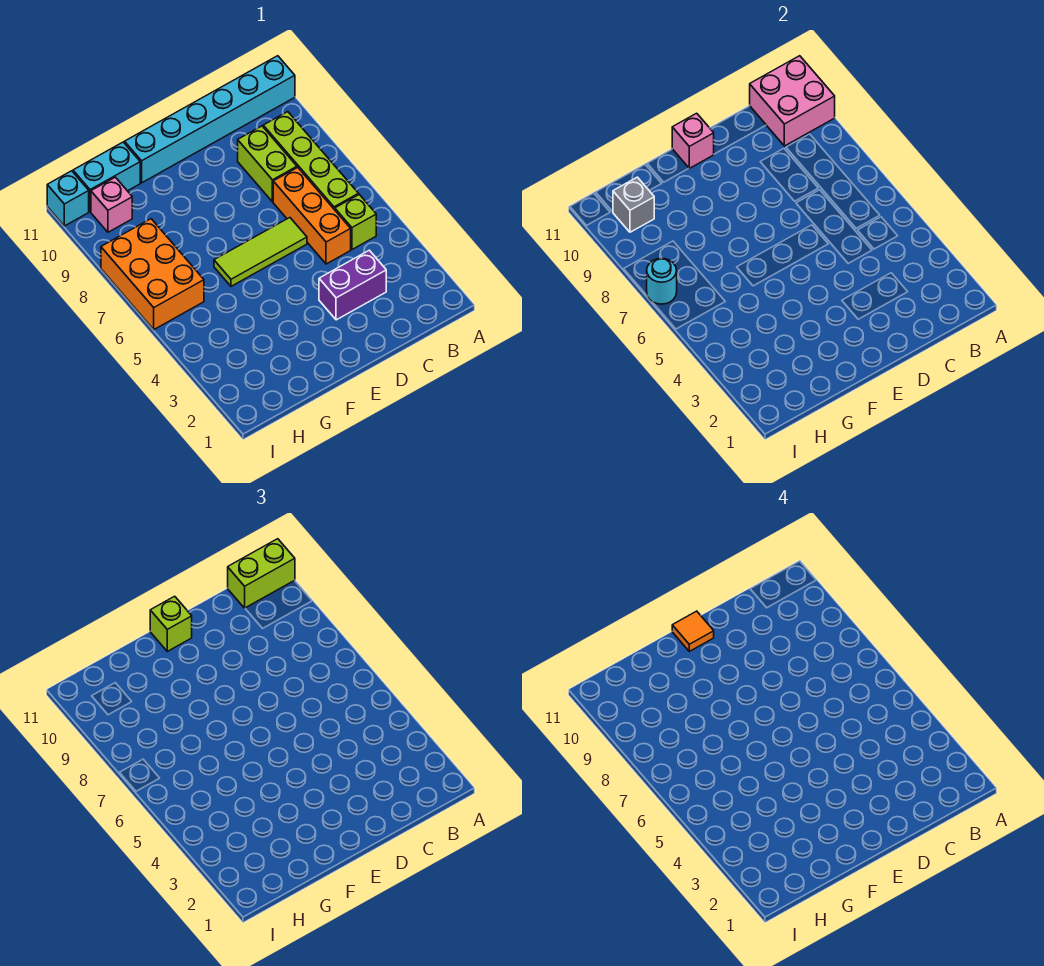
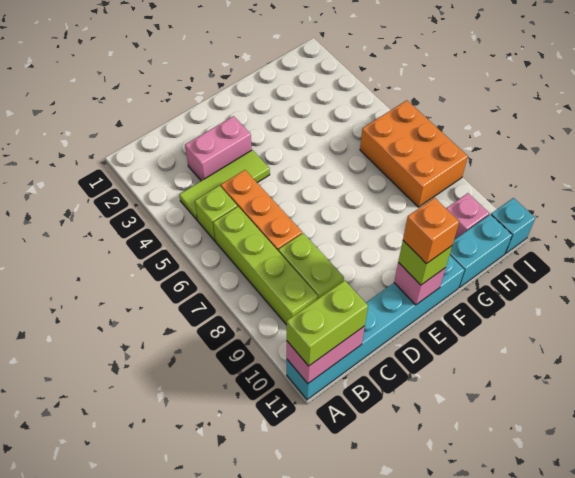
pink 2x2 brick [750,56,835,146] -> pink 1x2 brick [287,326,365,383]
purple 1x2 brick [319,250,386,320] -> pink 1x2 brick [185,116,252,181]
lime 1x3 tile [214,218,307,286] -> lime 1x3 tile moved to [179,150,270,220]
orange 1x1 tile [672,611,714,651] -> orange 1x1 brick [403,198,459,263]
grey 1x1 brick [613,177,654,232] -> none
cyan 1x1 round brick [647,258,677,304] -> none

